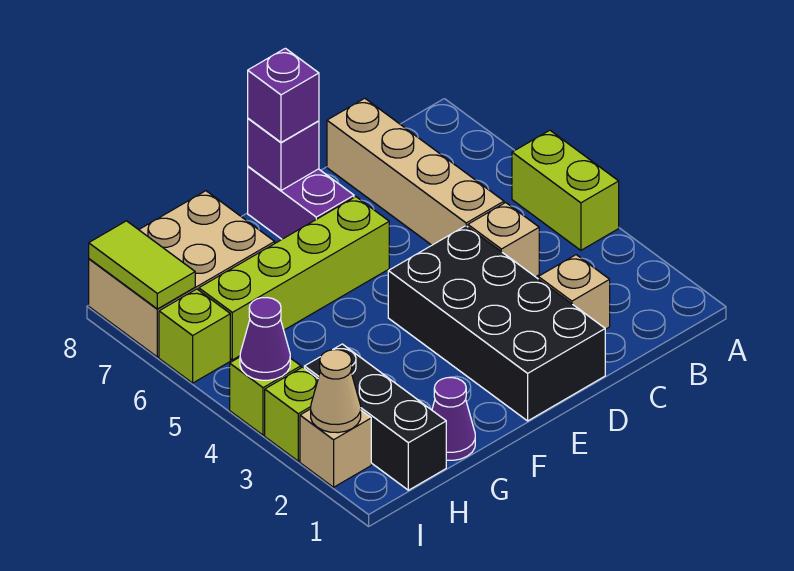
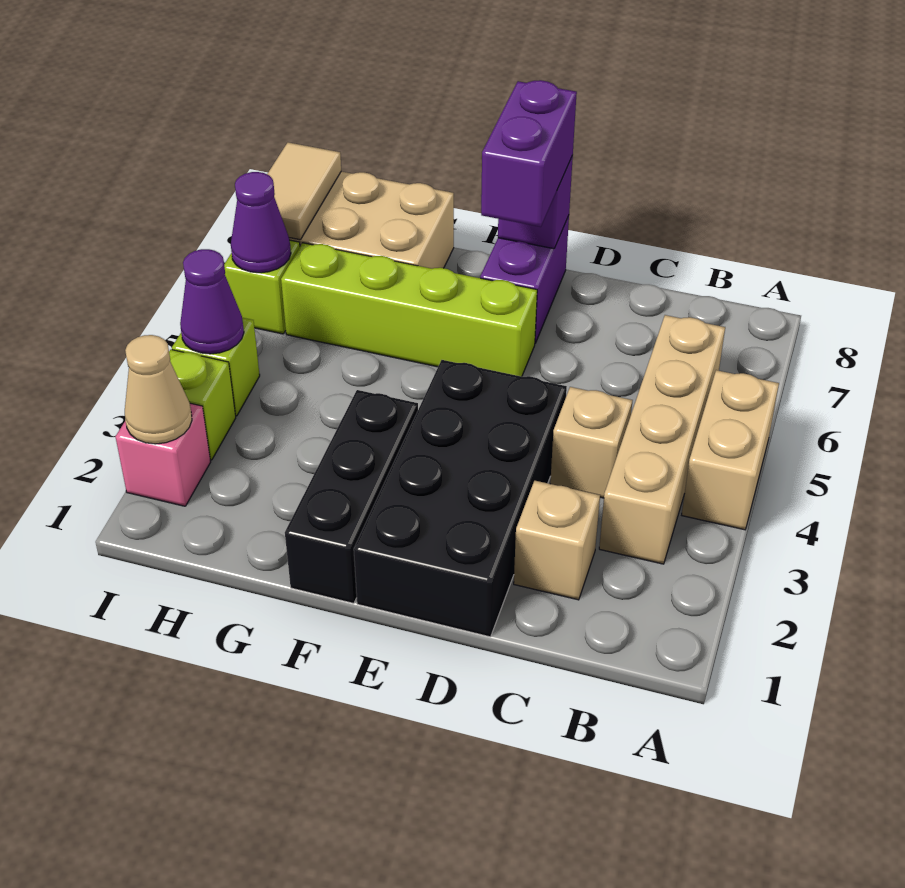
lime 1x2 brick [512,130,619,250] -> tan 1x2 brick [682,370,779,530]
tan 1x4 brick [327,98,504,245] -> tan 1x4 brick moved to [599,315,725,564]
purple 1x1 brick [248,48,319,142] -> purple 1x2 brick [481,80,577,227]
purple 1x1 cone [432,378,475,460] -> purple 1x1 cone moved to [231,172,291,273]
black 1x3 brick [304,344,446,490] -> black 1x3 brick moved to [285,390,418,603]
tan 1x1 brick [300,409,371,487] -> pink 1x1 brick [116,403,211,506]
lime 1x2 tile [89,221,195,309] -> tan 1x2 tile [267,142,341,240]

